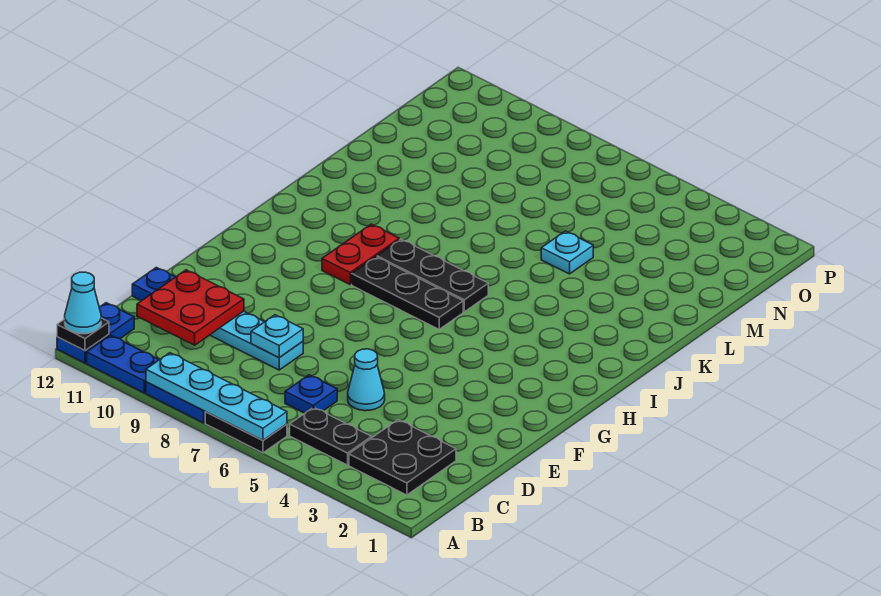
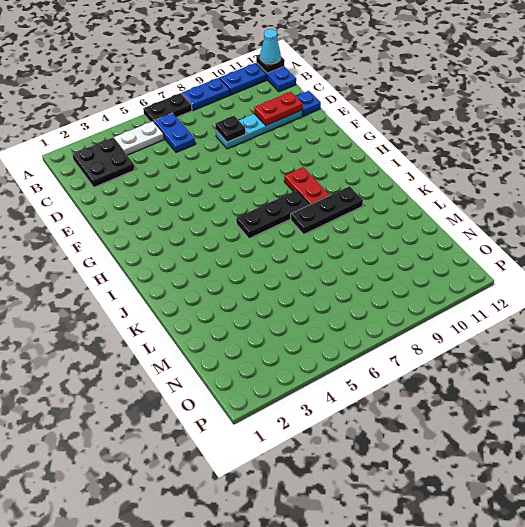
cyan 1x4 plate [146,353,287,440] -> none
black 1x2 plate [290,407,371,465] -> white 1x2 plate [114,121,164,155]
blue 1x1 plate [285,375,337,413] -> blue 1x2 plate [154,113,195,152]
red 2x2 plate [137,270,244,345] -> red 1x2 plate [254,92,303,125]
cyan 1x1 cone [348,349,385,411] -> none
cyan 1x1 plate [251,315,303,358] -> black 1x1 plate [215,116,246,142]
black 1x3 plate [352,257,463,329] -> black 1x3 plate moved to [291,186,363,234]
cyan 1x1 plate [541,231,593,274] -> none

